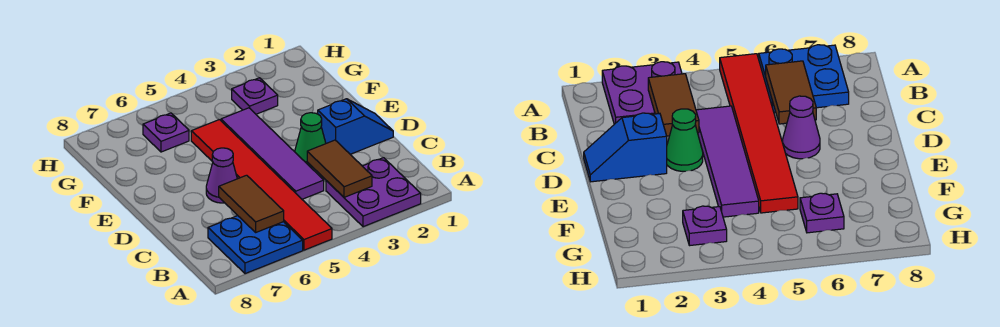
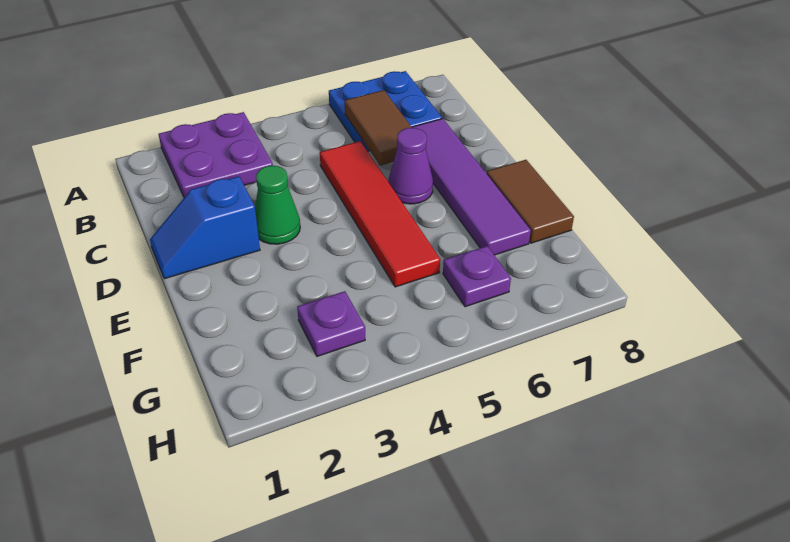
red 1x6 tile [191,120,332,250] -> red 1x4 tile [320,141,440,287]
brown 1x2 tile [307,140,372,197] -> brown 1x2 tile moved to [487,160,574,243]
purple 1x4 tile [221,108,324,199] -> purple 1x4 tile moved to [412,119,531,255]

